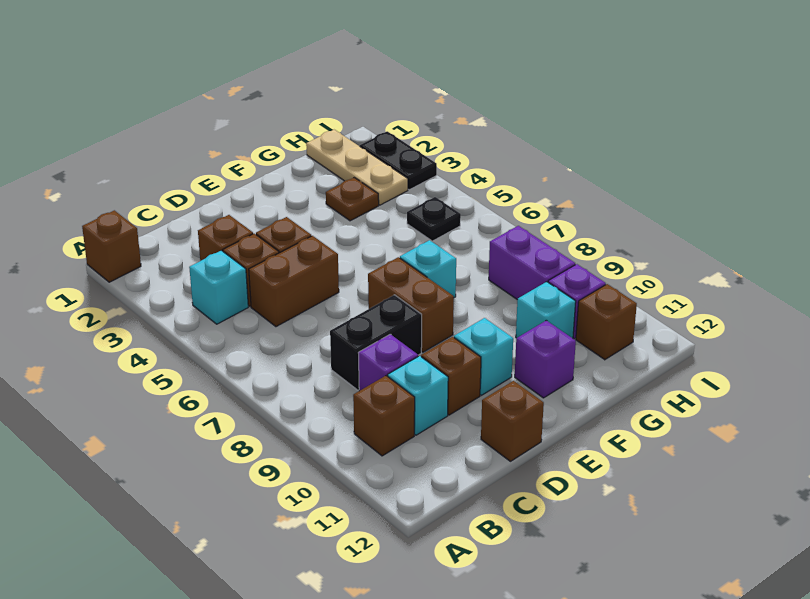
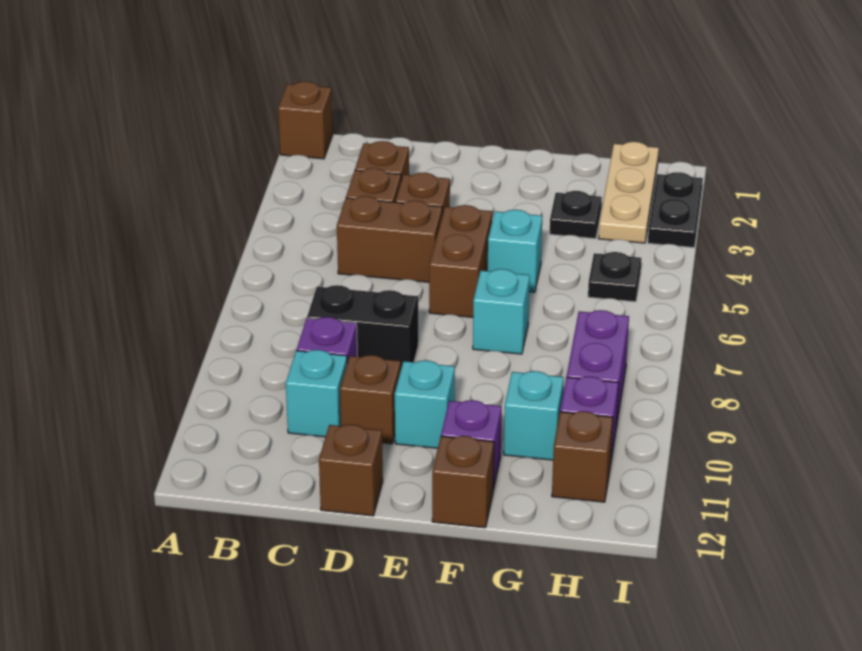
cyan 1x1 brick [189,250,248,324] -> cyan 1x1 brick moved to [488,210,542,292]
brown 1x1 brick [353,376,415,456] -> brown 1x1 brick moved to [432,436,494,528]
brown 1x2 brick [368,257,454,352] -> brown 1x2 brick moved to [429,205,492,317]
brown 1x1 plate [326,178,379,221] -> black 1x1 plate [550,191,602,239]

